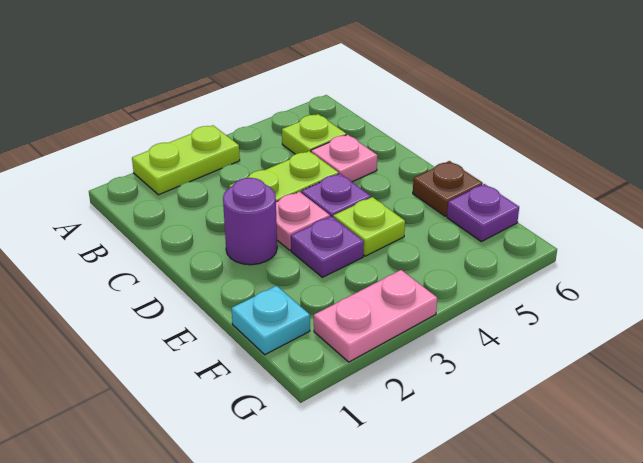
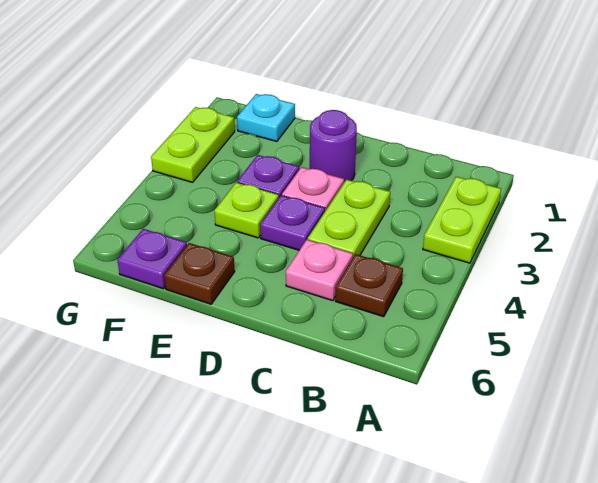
lime 1x1 plate [282,114,346,154] -> brown 1x1 plate [335,254,403,317]
pink 1x2 plate [314,270,437,362] -> lime 1x2 plate [151,107,235,182]

